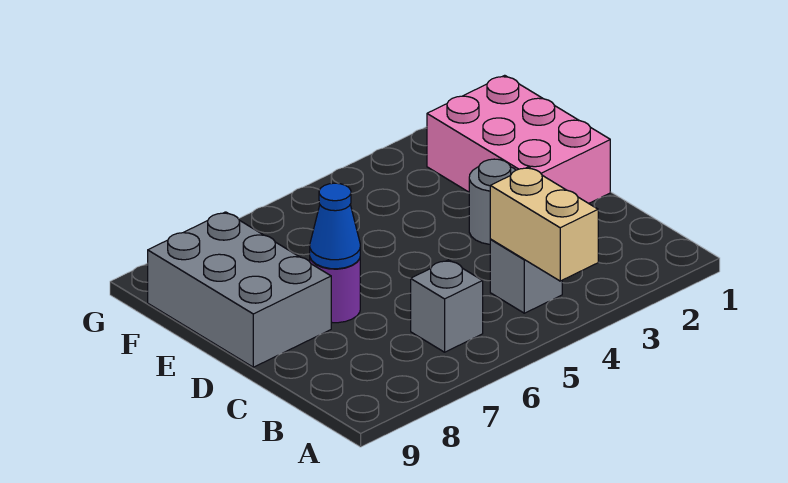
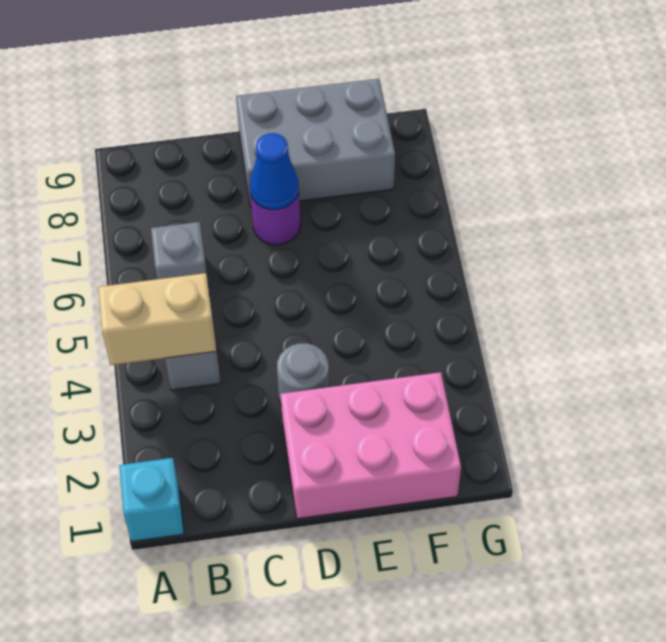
none -> cyan 1x1 brick [119,458,184,542]

